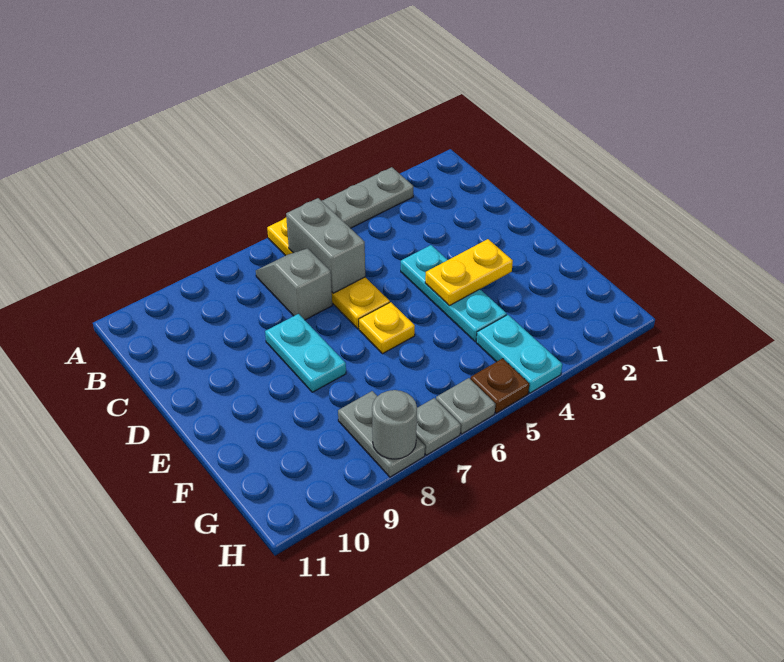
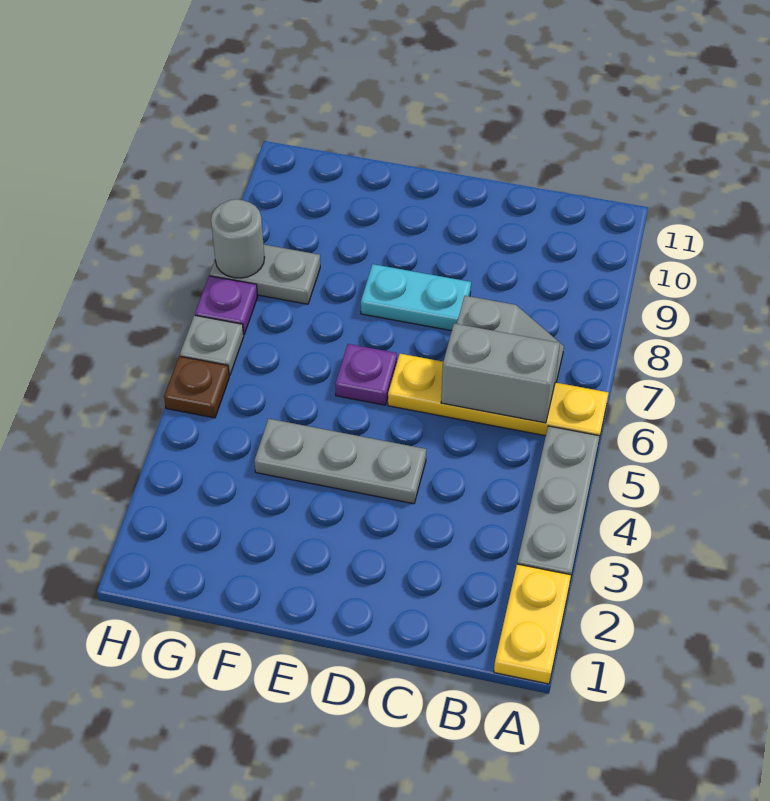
cyan 1x3 plate [401,245,507,341] -> grey 1x3 plate [254,419,426,504]
yellow 1x2 plate [425,239,513,306] -> yellow 1x2 plate moved to [494,564,571,684]
yellow 1x1 plate [359,302,415,354] -> purple 1x1 plate [335,344,397,405]
cyan 1x2 plate [476,315,562,393] -> none
grey 1x1 plate [416,398,461,455] -> purple 1x1 plate [195,276,258,335]

